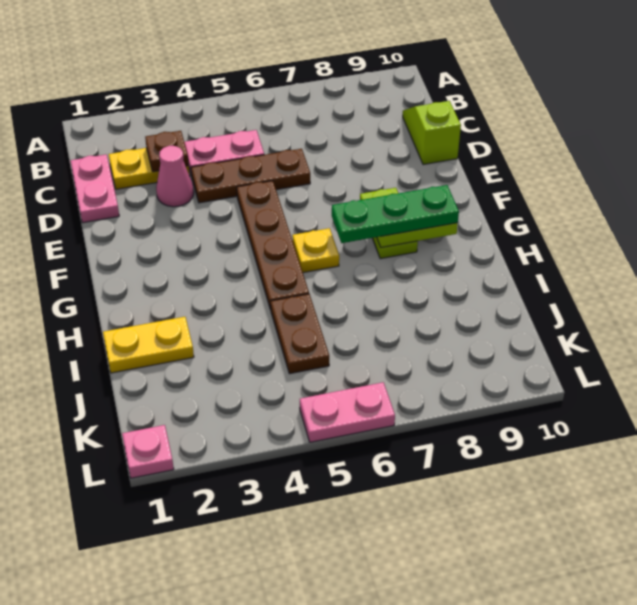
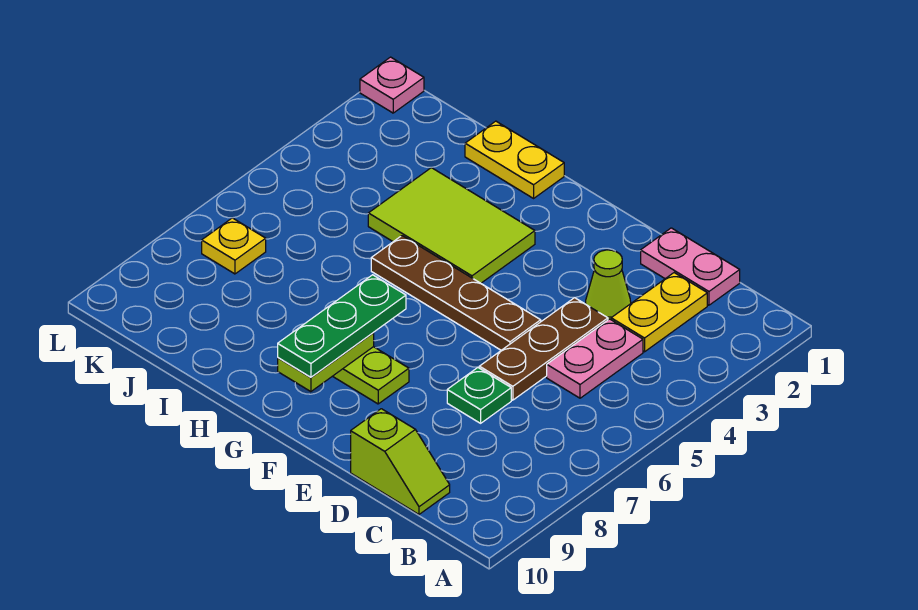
brown 1x1 plate [145,131,189,172] -> none
pink 1x1 cone [156,146,194,207] -> lime 1x1 cone [586,250,631,320]
none -> green 1x1 plate [447,368,511,423]
none -> lime 2x3 tile [368,168,535,283]
yellow 1x1 plate [292,228,339,273] -> yellow 1x1 plate moved to [202,218,266,274]
yellow 1x2 plate [103,317,194,373] -> yellow 1x2 plate turned to [465,121,564,198]
brown 1x2 plate [271,294,329,374] -> none
pink 1x2 plate [300,382,395,442] -> none

